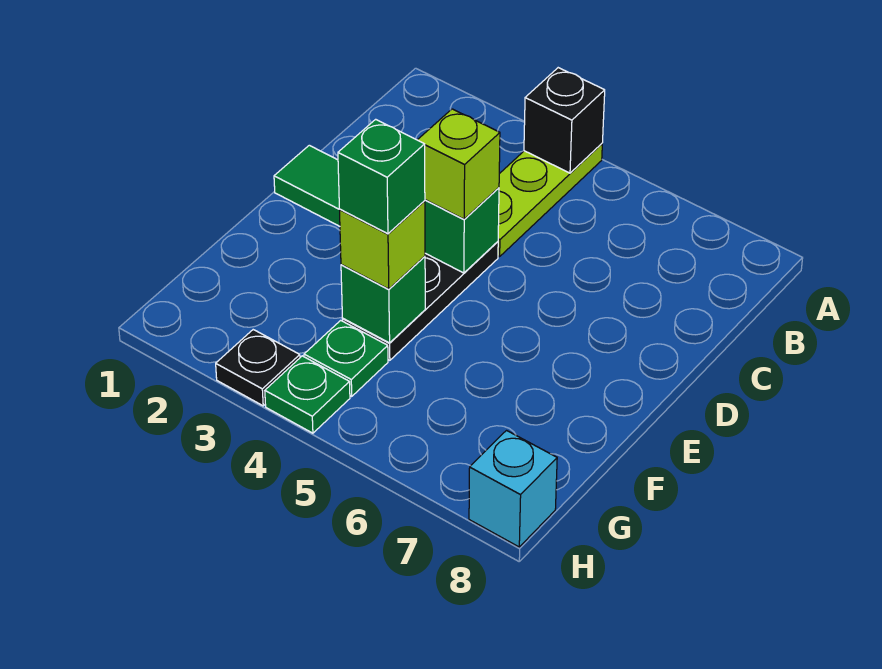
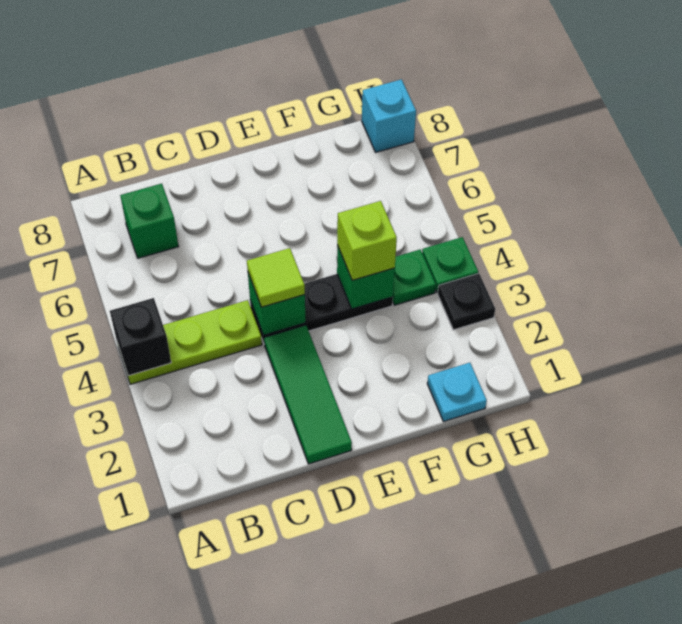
lime 1x1 brick [418,109,500,219] -> lime 1x1 tile [247,248,305,307]
green 1x1 brick [338,119,425,234] -> green 1x1 brick moved to [120,184,179,258]
none -> cyan 1x1 plate [427,363,487,422]

